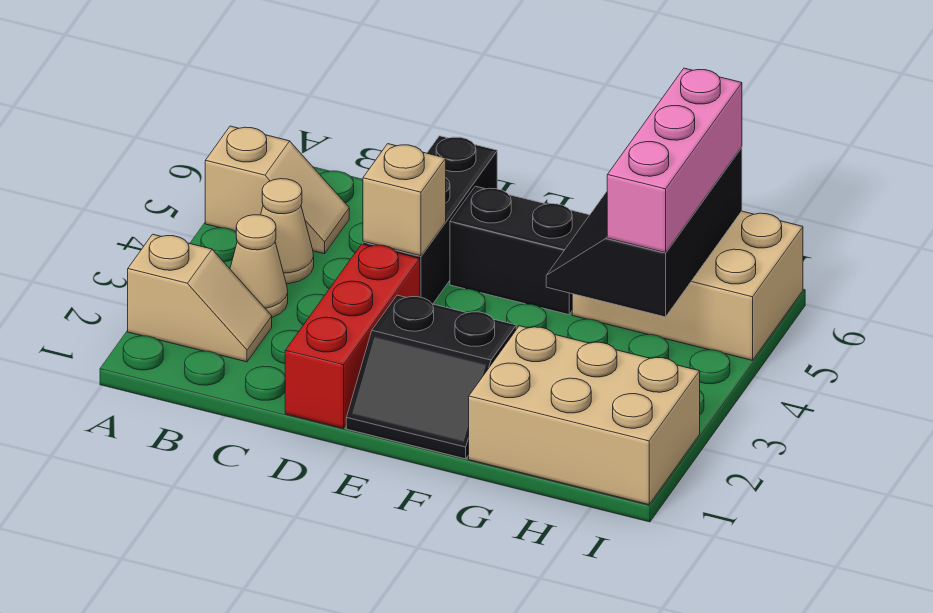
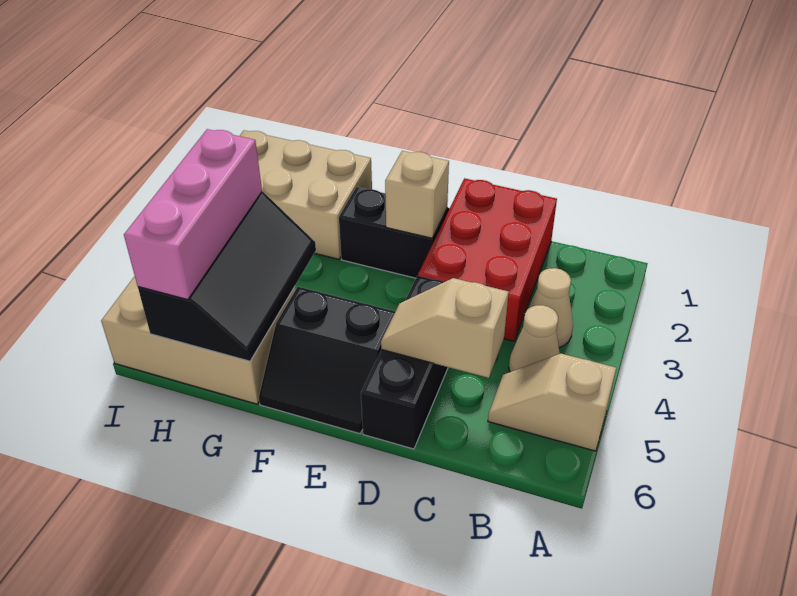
tan 1x2 slope [128,234,272,362] -> tan 1x2 slope moved to [381,278,509,378]
red 1x3 brick [285,244,420,428] -> red 2x3 brick [418,178,557,341]
tan 1x1 brick [363,144,446,256] -> tan 1x1 brick moved to [385,151,449,238]

